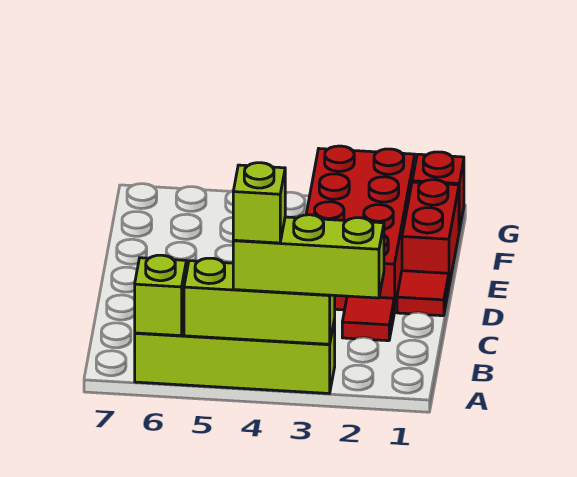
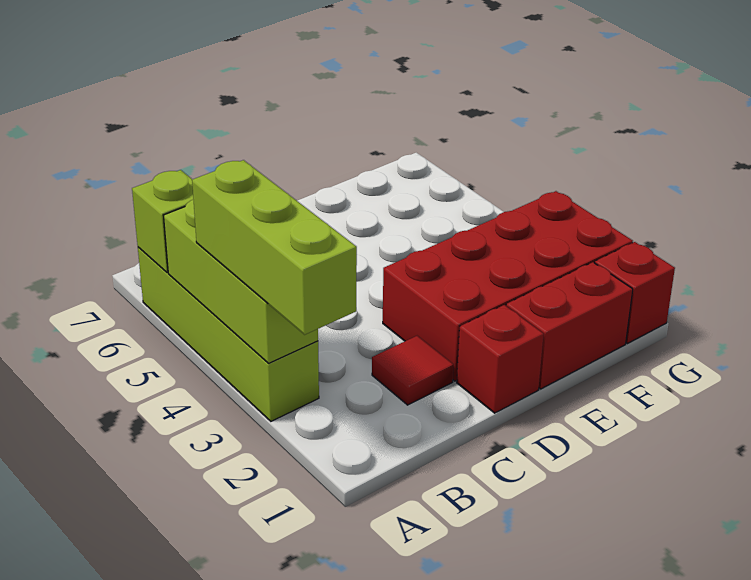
lime 1x1 brick [233,163,285,243] -> none
red 1x1 tile [397,271,449,316] -> red 1x1 brick [457,305,544,413]

